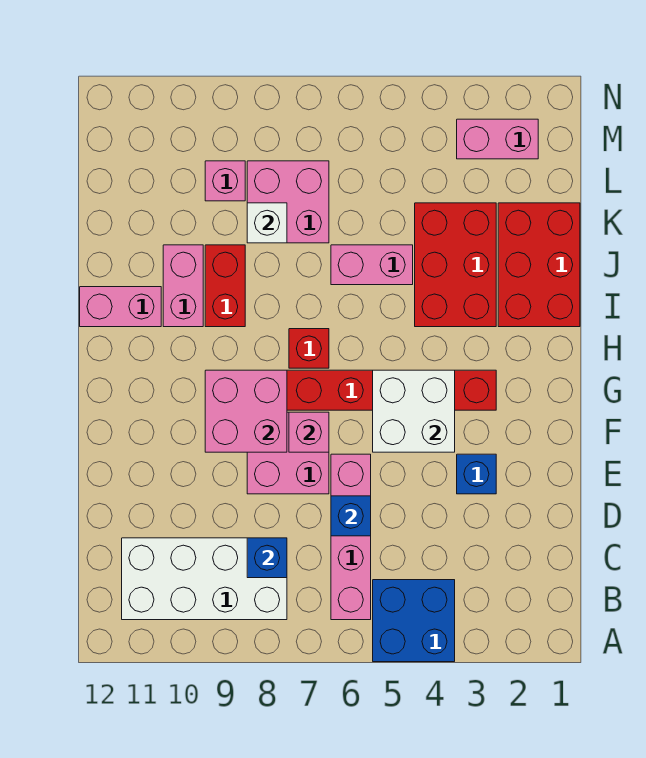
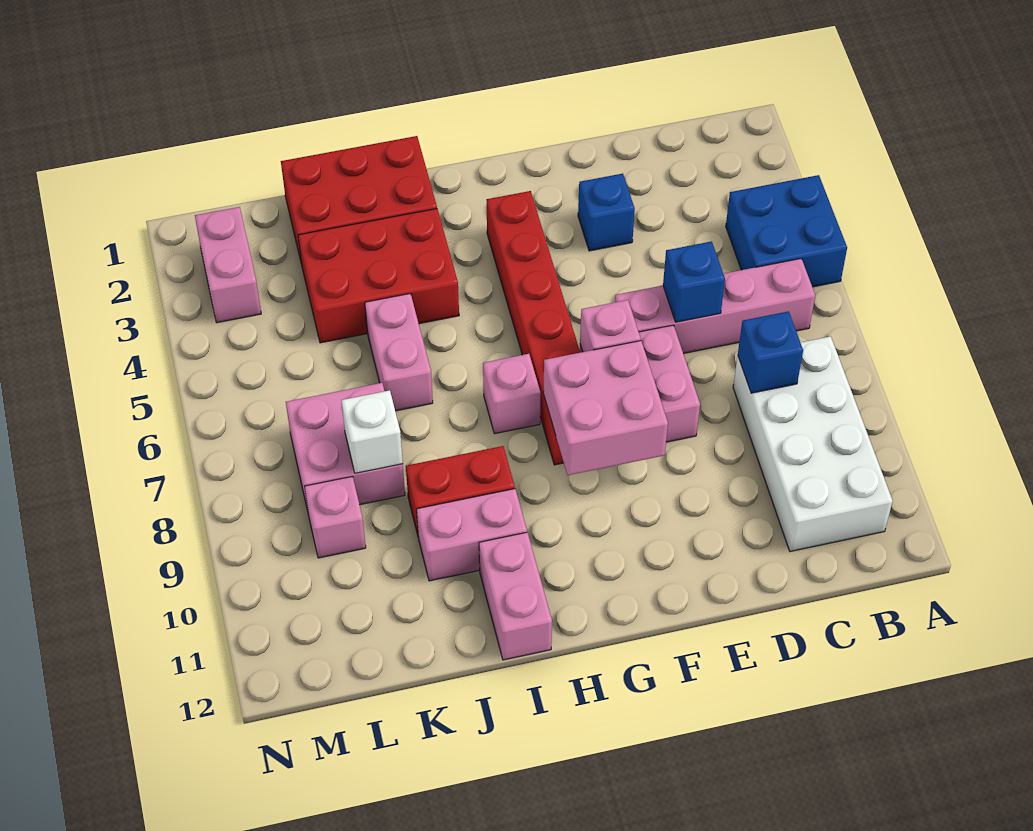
white 2x2 brick [373,370,455,452] -> none
red 1x1 brick [289,329,329,368] -> pink 1x1 brick [483,354,541,434]

